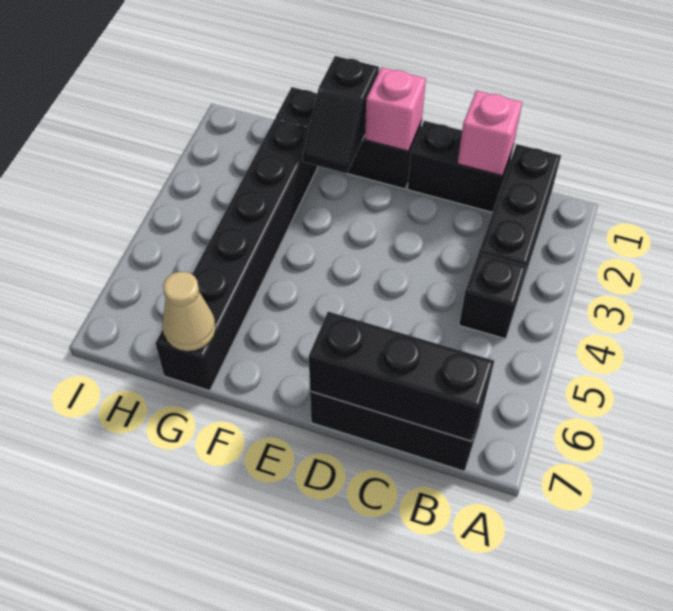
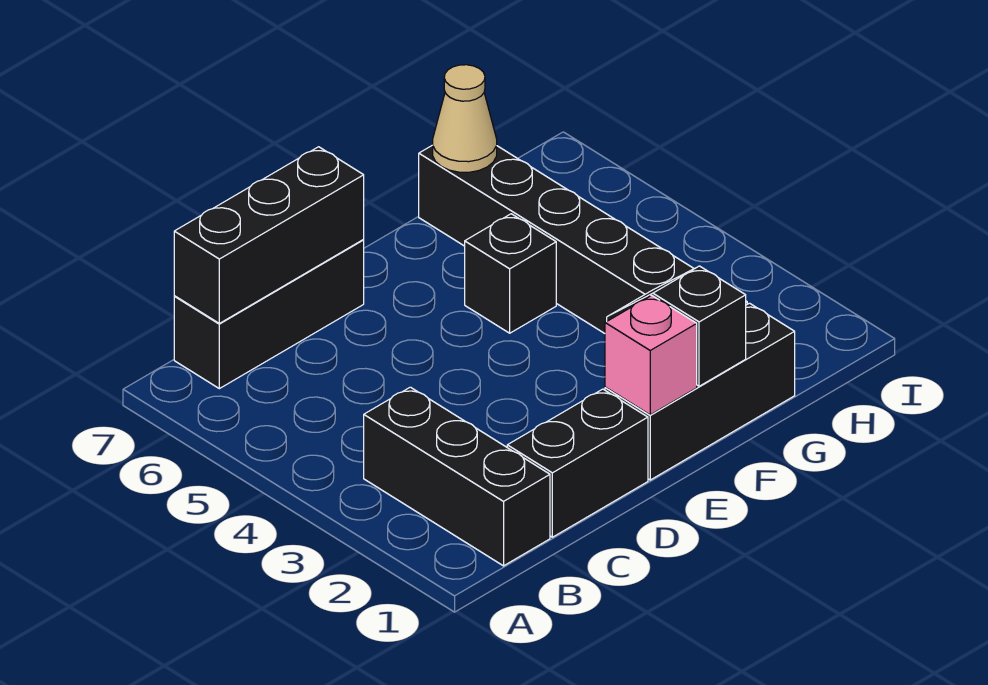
black 1x1 brick [459,253,527,339] -> black 1x1 brick moved to [465,214,556,333]
pink 1x1 brick [458,91,522,176] -> none

